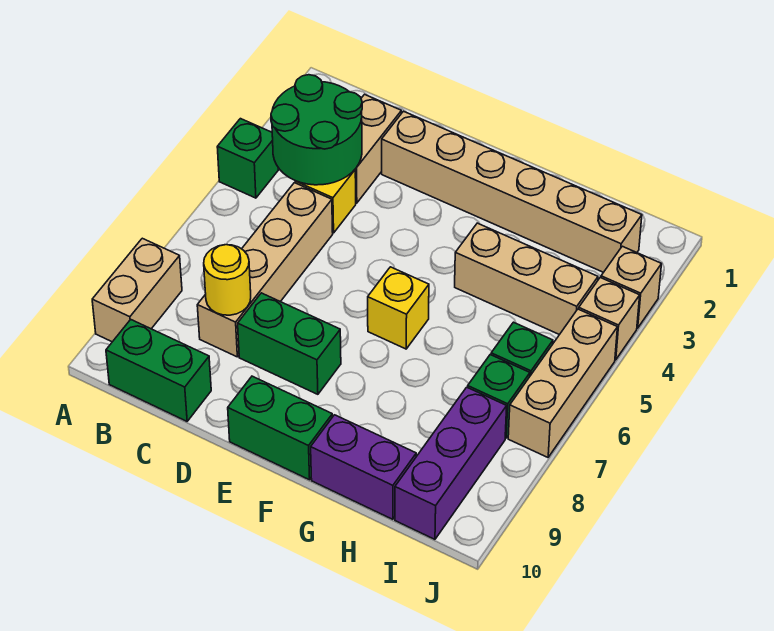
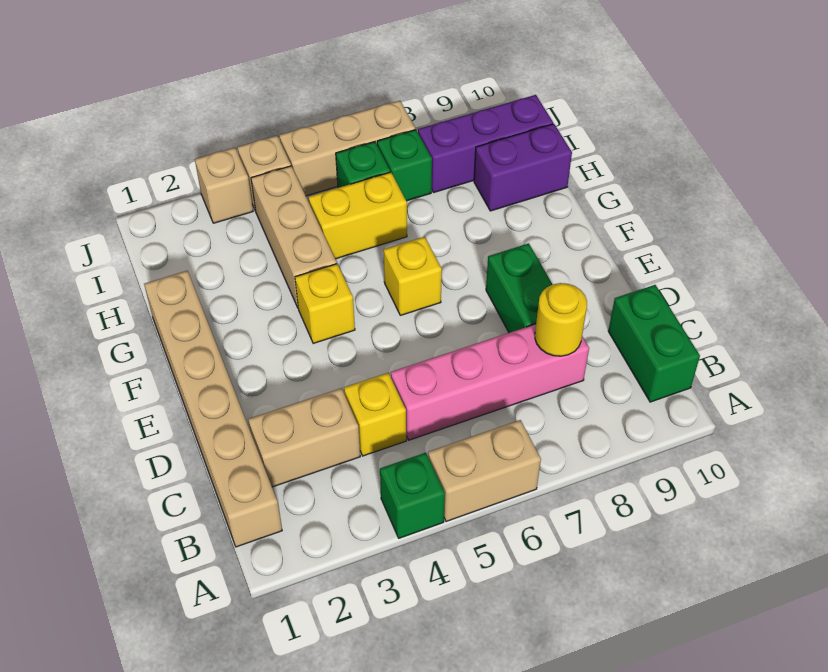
tan 1x2 brick [92,238,182,342] -> tan 1x2 brick moved to [428,420,541,522]
green 2x2 round brick [271,75,362,185] -> none
tan 1x4 brick [197,183,333,357] -> pink 1x4 brick [391,324,589,440]
tan 1x6 brick [382,111,642,272] -> tan 1x6 brick moved to [144,271,282,547]
green 1x2 brick [228,376,332,480] -> none
none -> yellow 1x1 brick [295,264,355,344]
purple 1x2 brick [311,415,416,519] -> purple 1x2 brick turned to [474,124,572,211]
none -> yellow 1x2 brick [308,172,407,259]

